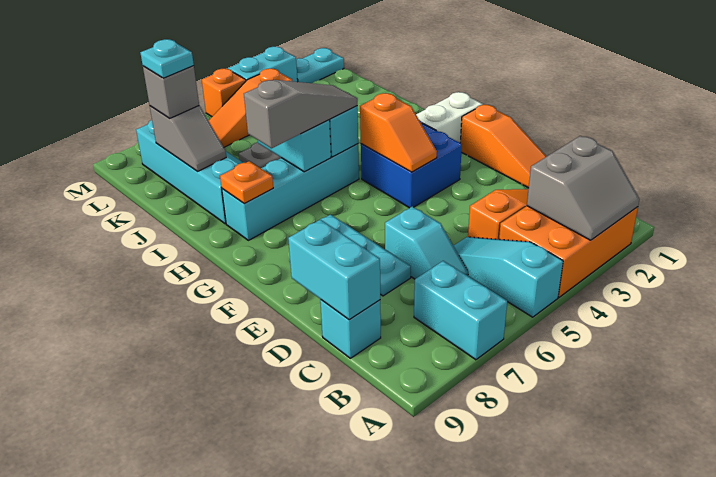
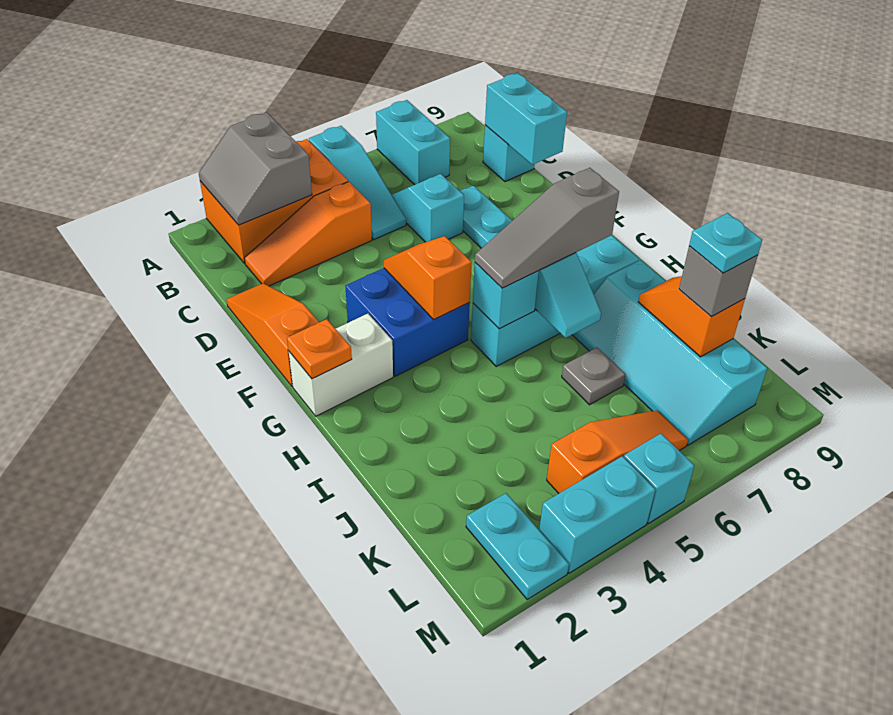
grey 2x2 slope [527,136,640,240] -> grey 2x2 slope turned to [199,112,312,225]
orange 1x1 plate [220,161,273,204] -> orange 1x1 plate moved to [287,319,352,379]
grey 1x2 slope [150,106,226,171] -> orange 1x2 slope [638,276,745,357]
cyan 1x2 plate [296,48,344,83] -> cyan 1x2 plate turned to [466,493,569,599]
orange 1x1 brick [202,69,246,117] -> cyan 1x1 brick [624,434,694,523]

